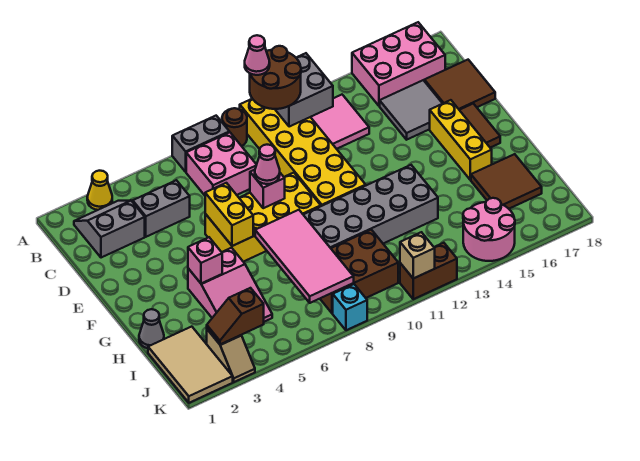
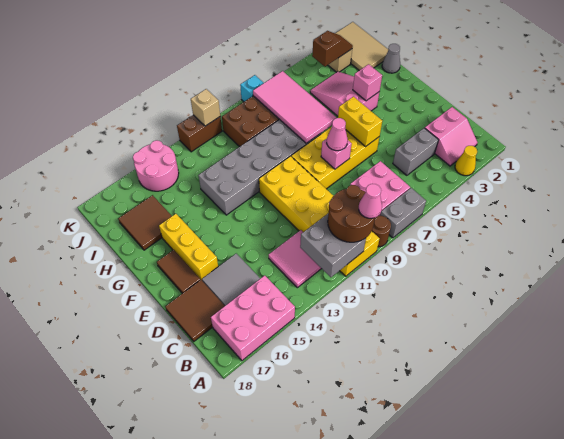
grey 2x2 slope [74,200,145,258] -> pink 2x2 slope [425,107,478,166]

